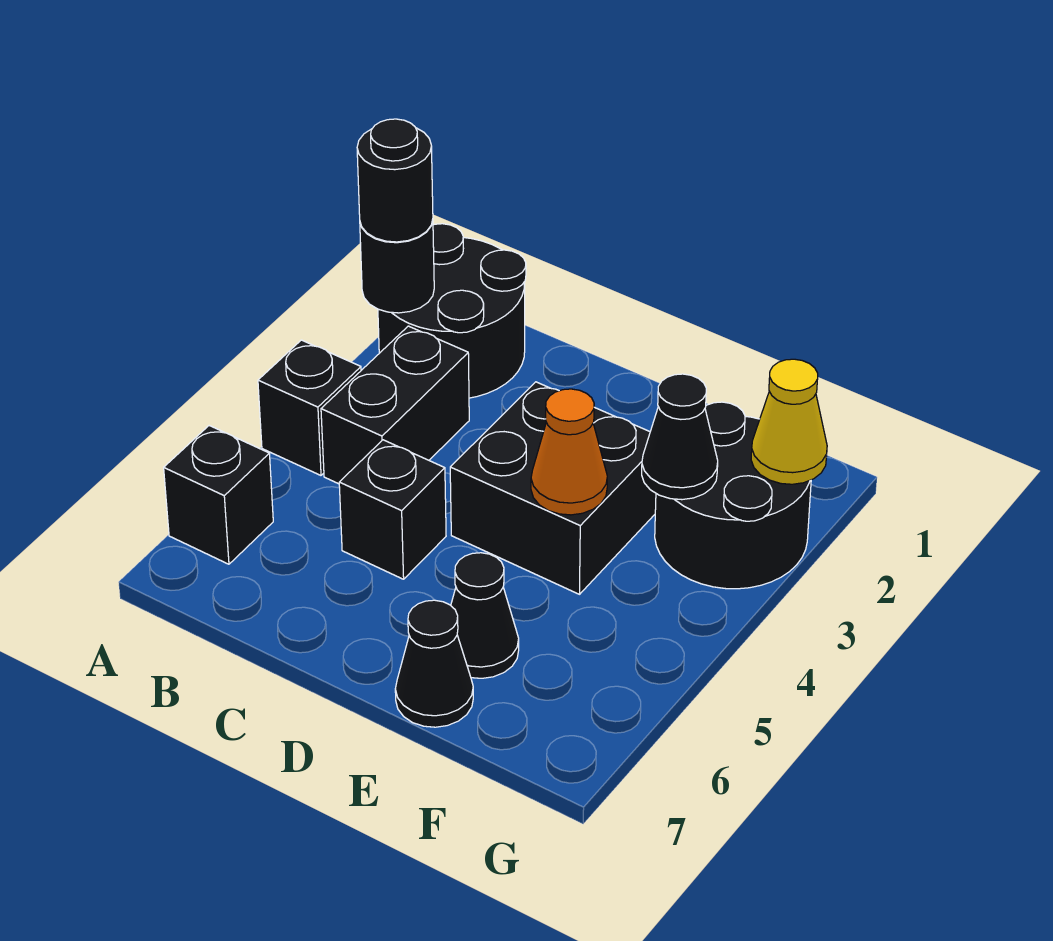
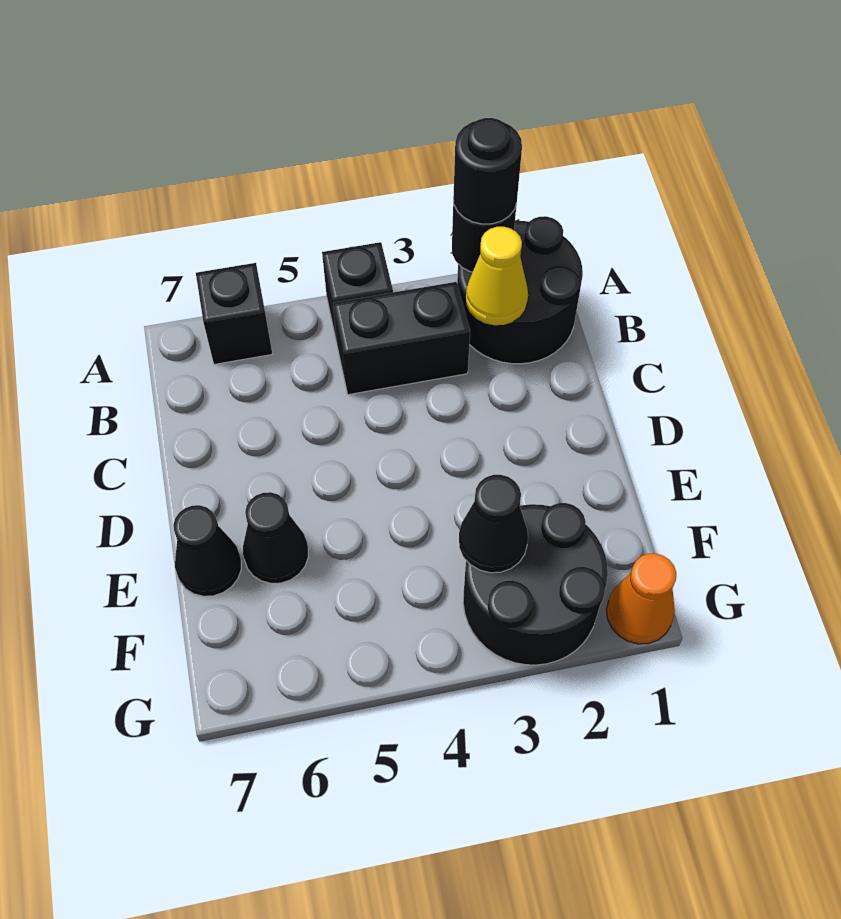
black 1x1 brick [339,440,446,579] -> none
black 2x2 brick [450,382,656,594] -> none
orange 1x1 cone [531,389,607,515] -> orange 1x1 cone moved to [607,553,676,644]
yellow 1x1 cone [751,359,827,484] -> yellow 1x1 cone moved to [466,227,528,325]

